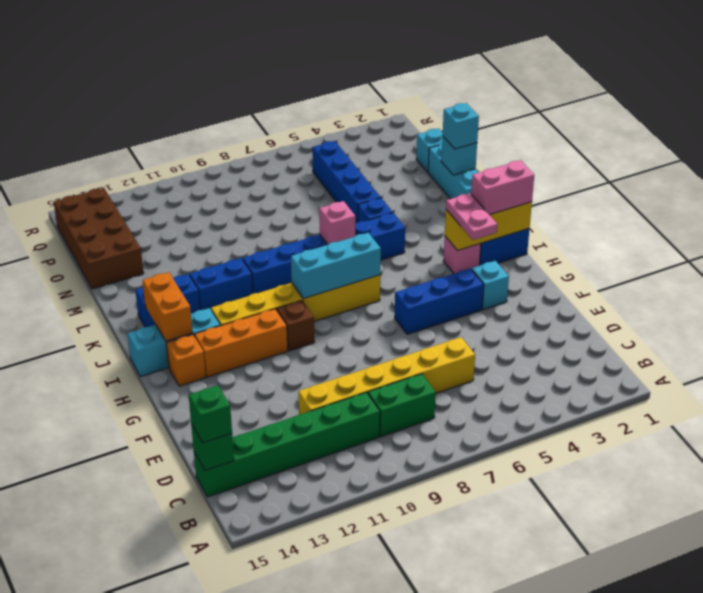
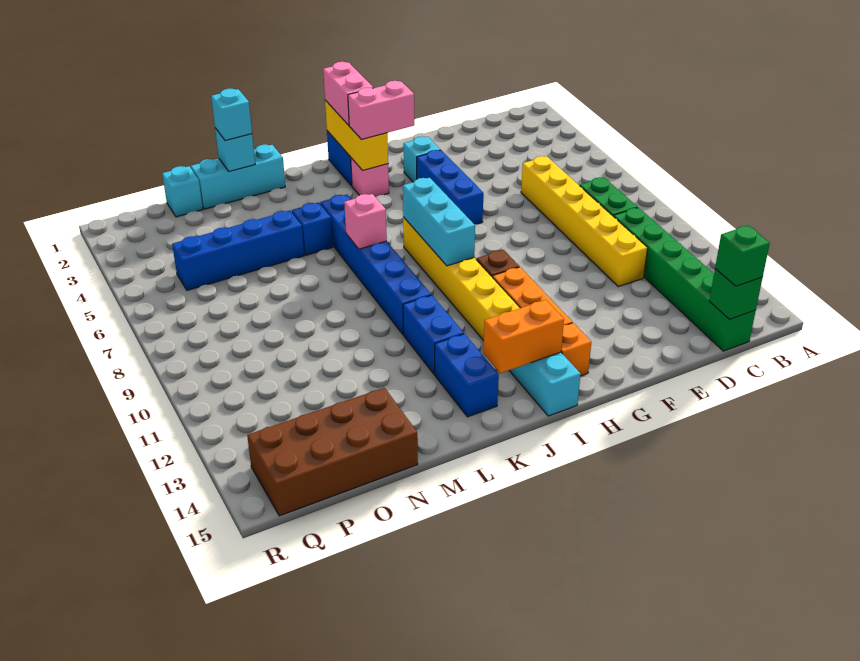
pink 1x2 plate [446,193,497,240] -> pink 1x2 brick [348,81,414,140]

